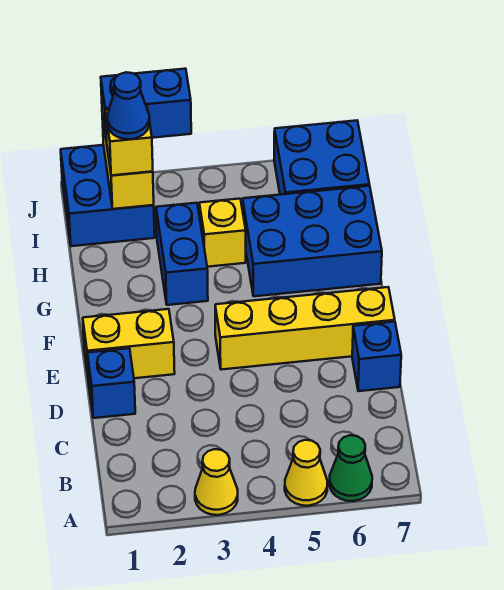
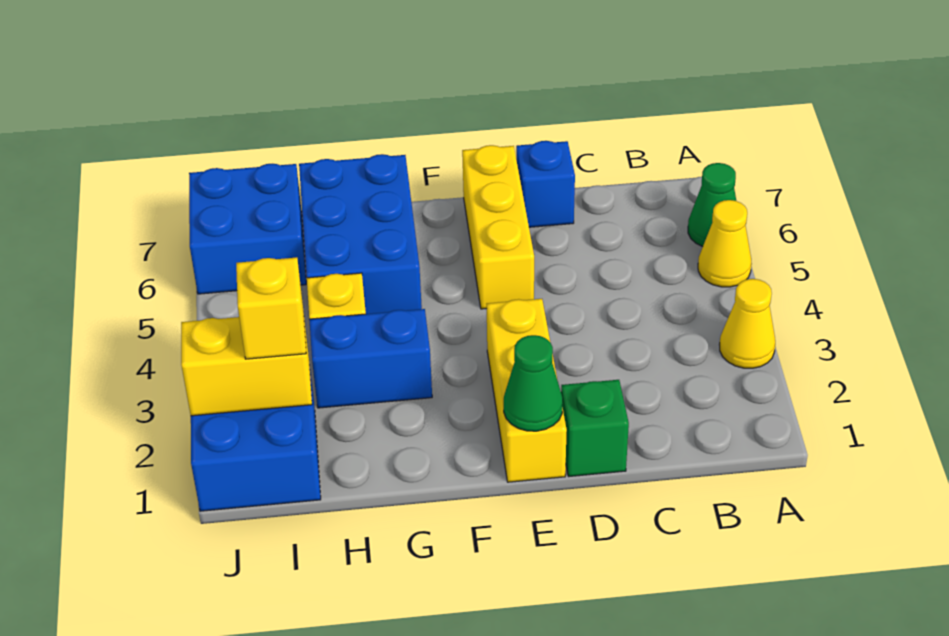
blue 1x1 brick [87,348,135,418] -> green 1x1 brick [561,380,629,476]
yellow 1x2 brick [83,309,175,382] -> yellow 1x3 brick [487,299,567,482]
none -> green 1x1 cone [504,335,563,431]
yellow 1x4 brick [215,287,395,370] -> yellow 1x3 brick [462,145,534,309]
blue 1x1 cone [107,72,150,139] -> none
blue 1x2 brick [101,69,191,141] -> none

